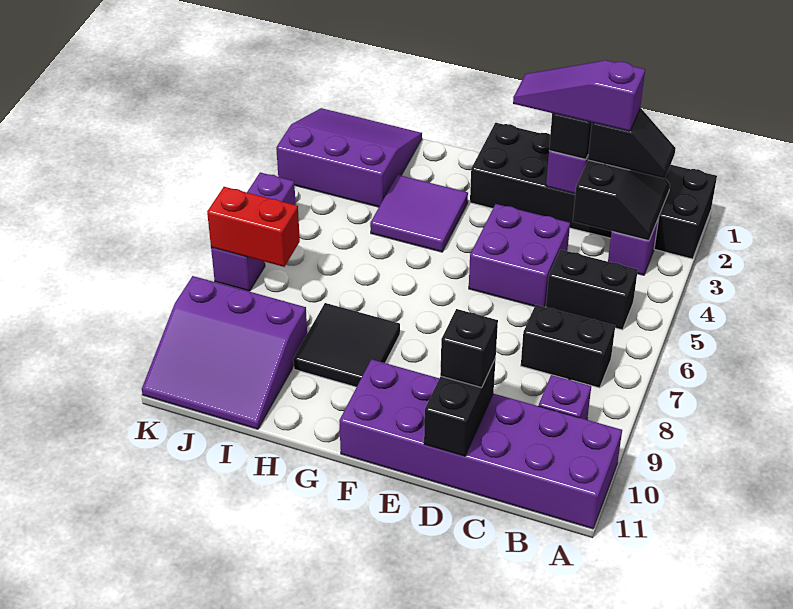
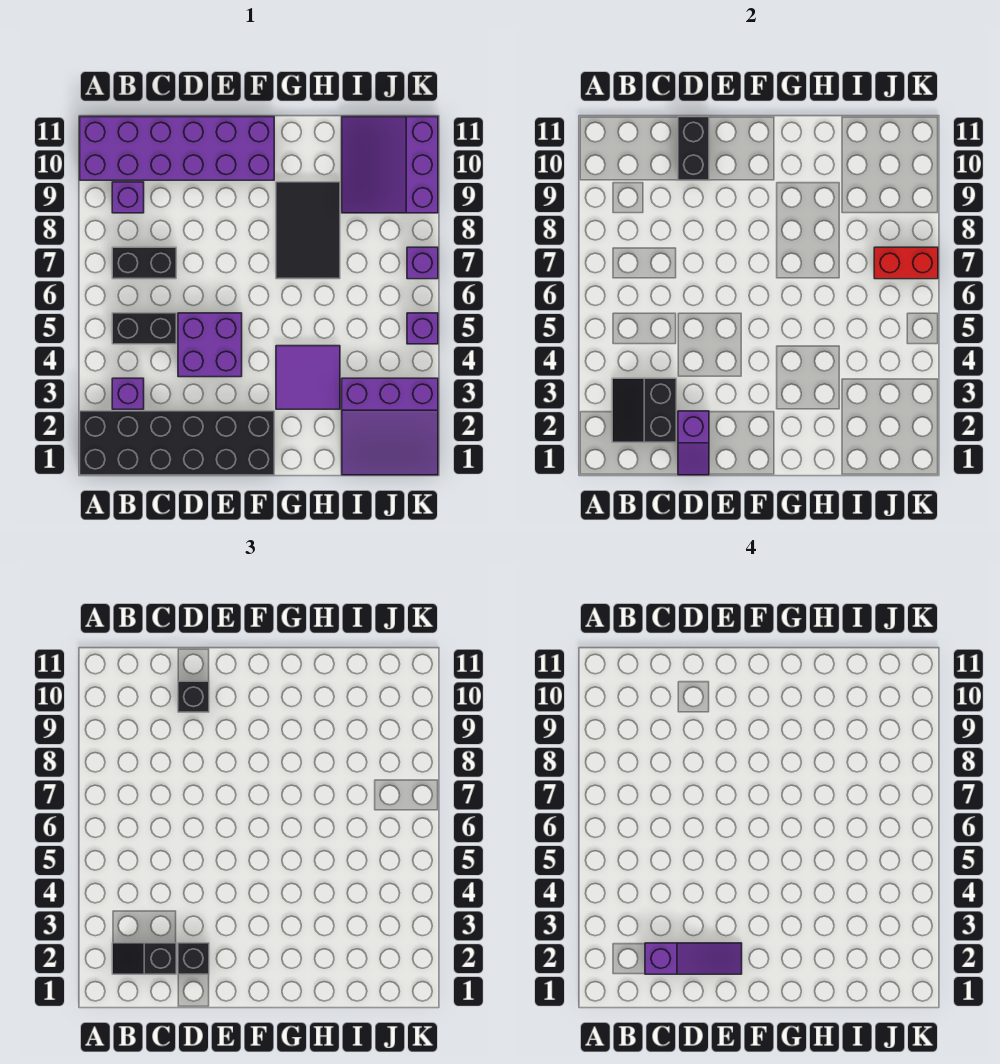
black 2x2 tile [293,303,400,387] -> black 2x3 tile [276,182,340,279]
purple 3x3 slope [142,276,307,429] -> purple 3x3 slope turned to [342,117,438,213]

